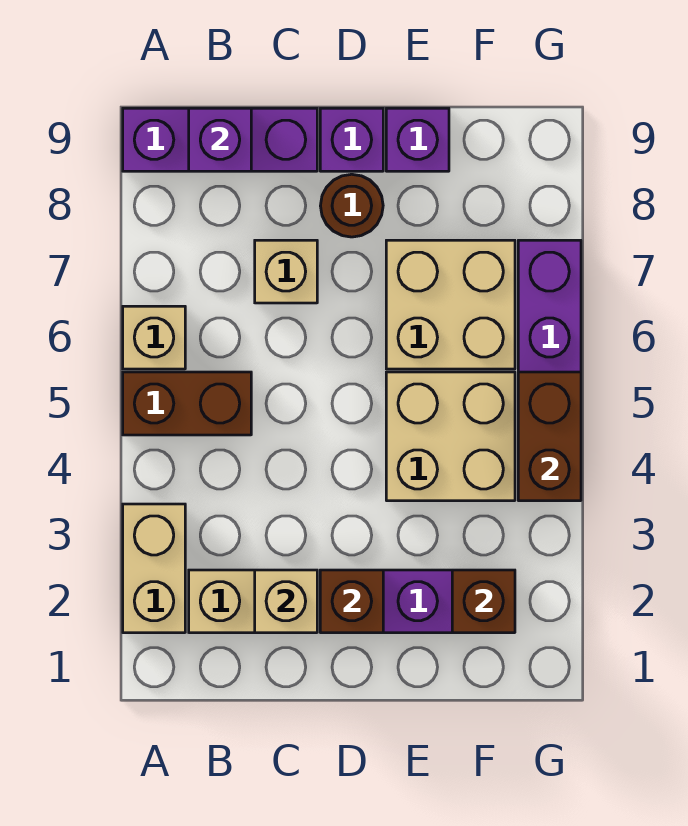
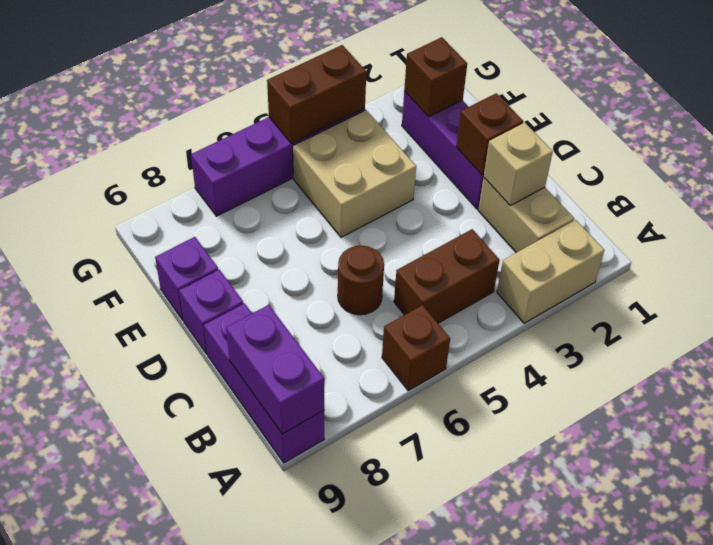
brown 1x2 brick [123,372,251,435] -> brown 1x2 brick turned to [394,229,500,323]
tan 1x1 brick [123,306,185,369] -> brown 1x1 brick [382,305,450,391]
purple 1x1 brick [189,108,251,171] -> purple 1x2 brick [226,305,324,434]
tan 1x1 brick [255,240,317,303] -> none
brown 1x1 round brick [321,174,383,237] -> brown 1x1 round brick moved to [338,246,384,315]
tan 2x2 brick [386,240,515,369] -> none

